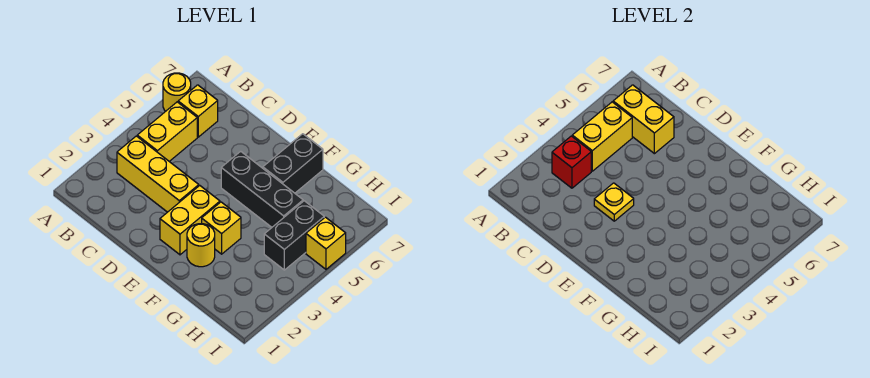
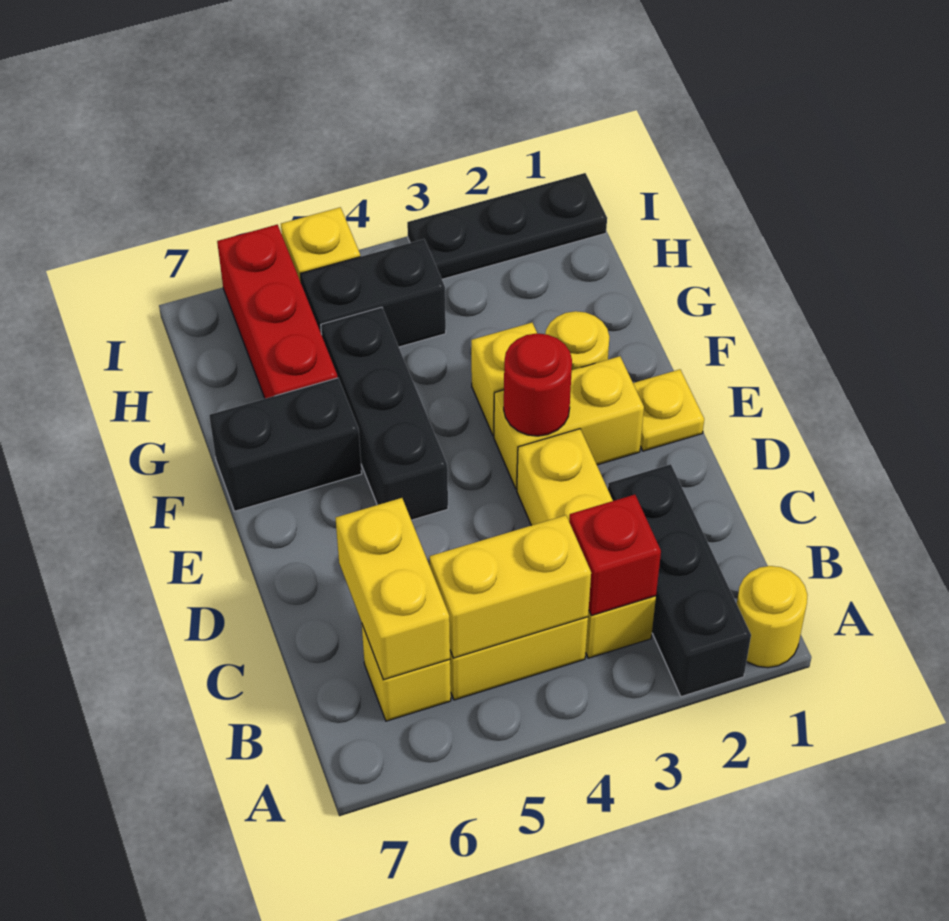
none -> black 1x3 brick [608,464,751,697]
yellow 1x1 round brick [163,73,191,111] -> yellow 1x1 round brick moved to [737,566,807,668]
yellow 1x1 plate [594,183,634,221] -> yellow 1x1 plate moved to [633,369,704,451]
none -> red 1x1 round brick [504,333,572,436]
none -> red 1x3 brick [217,225,338,399]
none -> black 1x3 plate [407,173,607,279]

